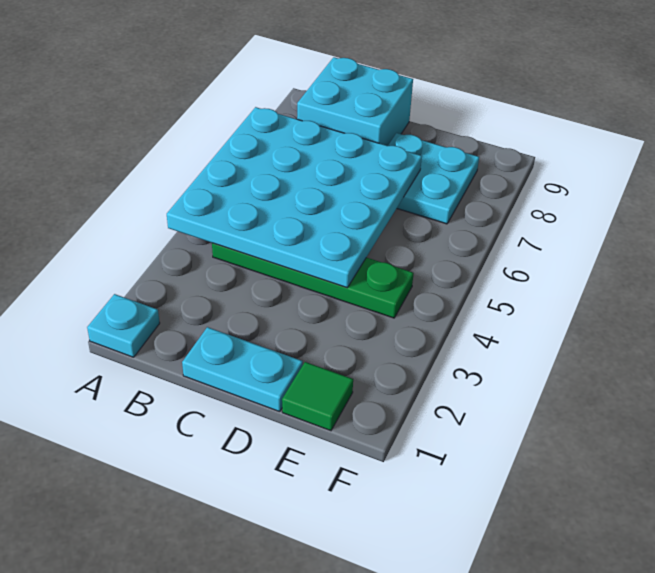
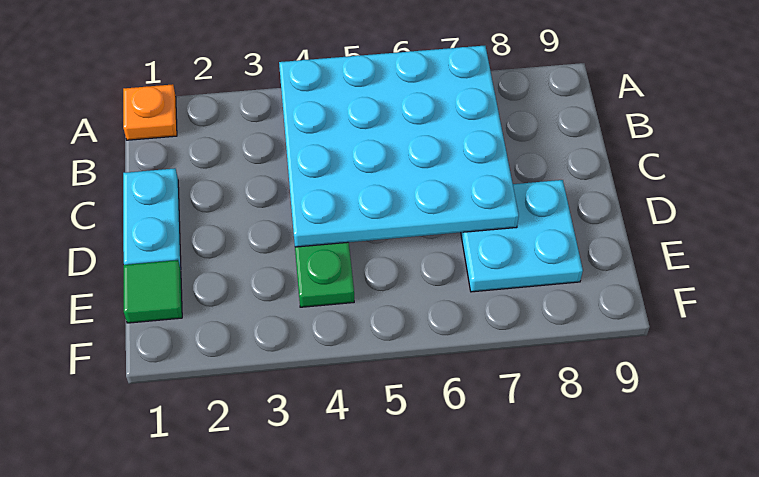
cyan 1x1 plate [87,294,160,357] -> orange 1x1 plate [123,84,177,140]
cyan 2x2 brick [297,57,413,146] -> none

